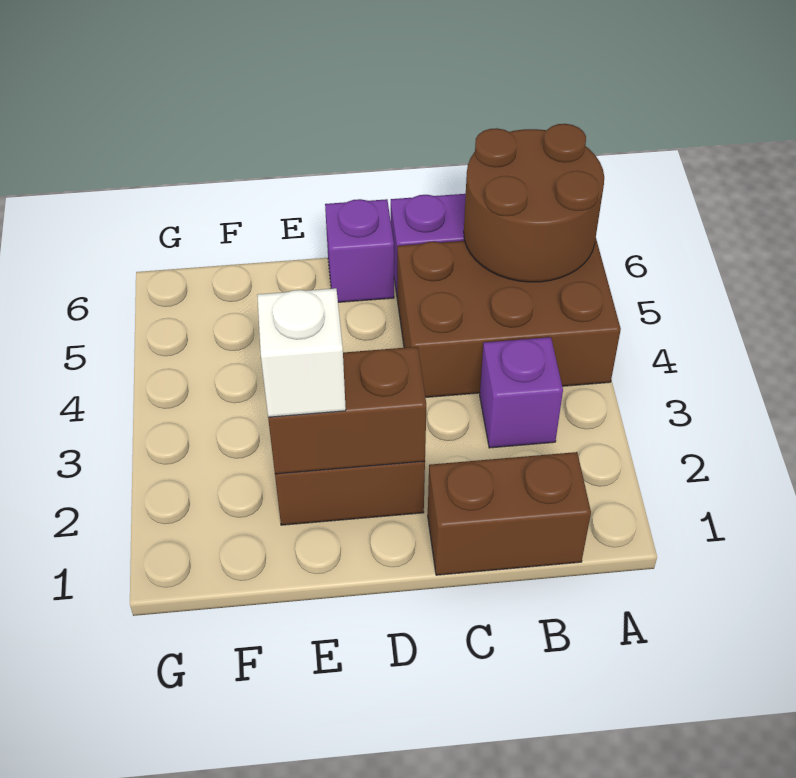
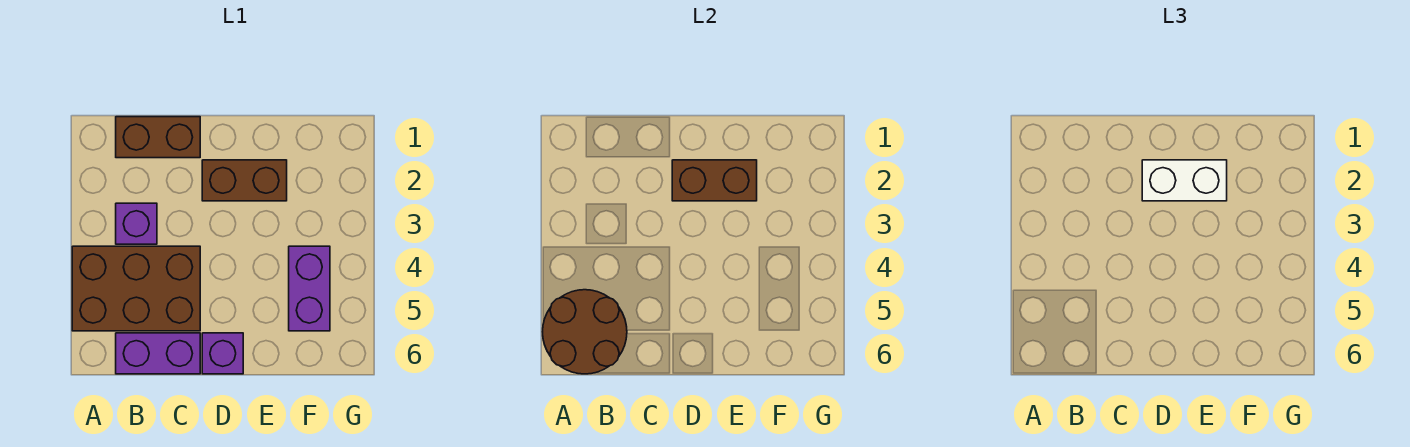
white 1x1 brick [257,288,346,418] -> white 1x2 brick [1142,160,1227,201]
none -> purple 1x2 brick [289,246,330,331]

